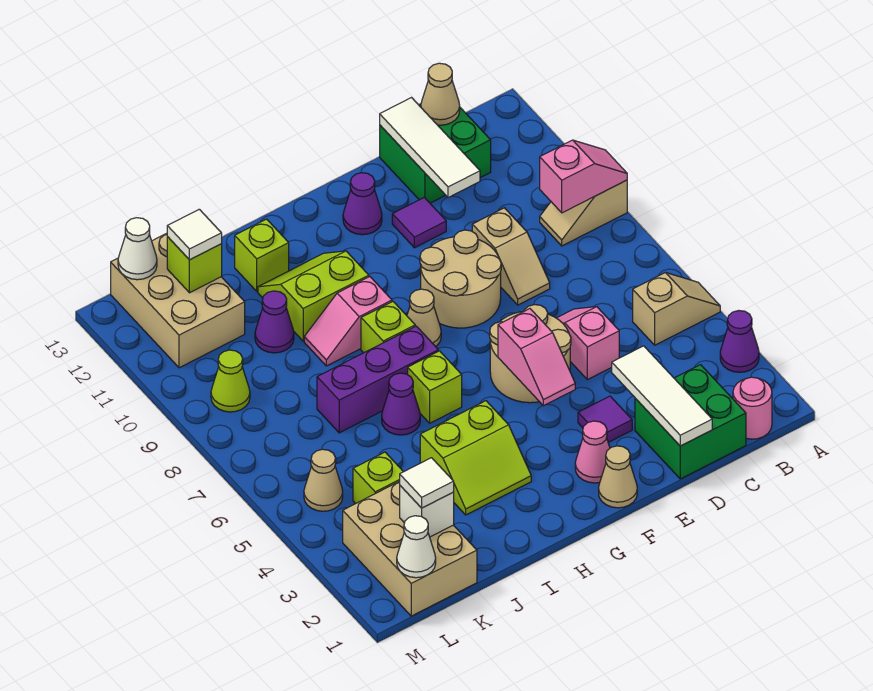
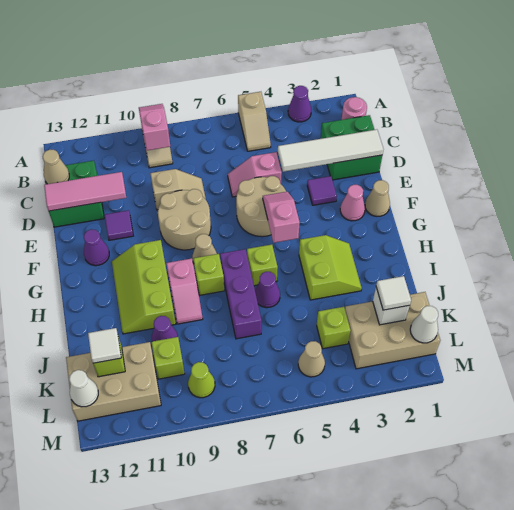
tan 1x2 slope [633,273,720,345] -> tan 1x2 slope turned to [238,92,271,151]
white 1x3 tile [612,346,712,446] -> white 1x4 tile [278,130,383,172]
white 1x3 tile [380,98,480,198] -> pink 1x3 tile [44,172,126,211]
pink 1x2 slope [498,309,575,406] -> pink 1x2 slope turned to [263,192,300,243]
lime 2x2 slope [258,251,369,341] -> lime 2x3 slope [112,240,176,334]
lime 1x1 brick [235,219,289,291] -> lime 1x1 brick moved to [152,337,185,379]

